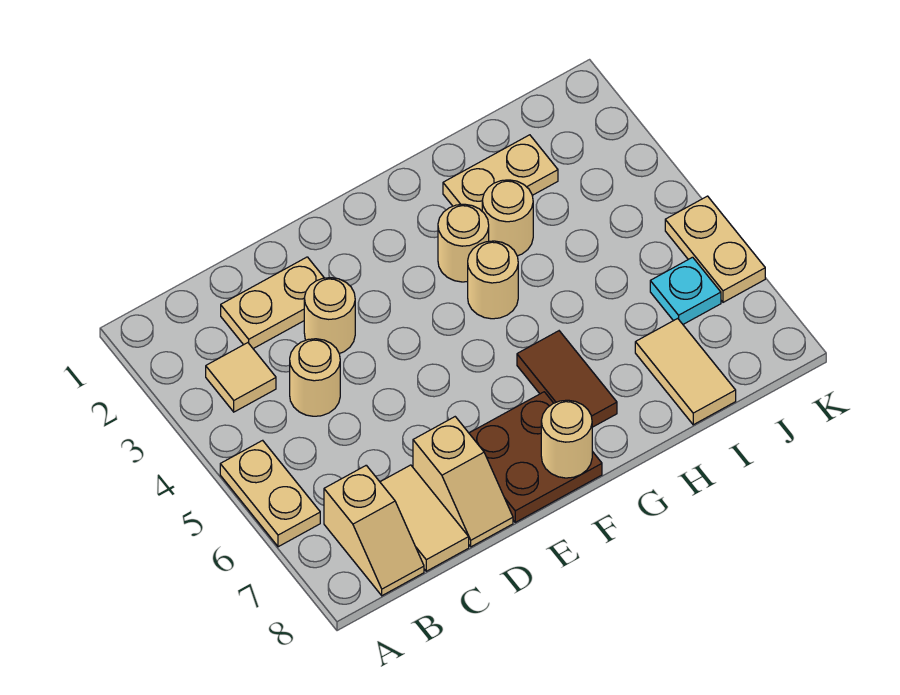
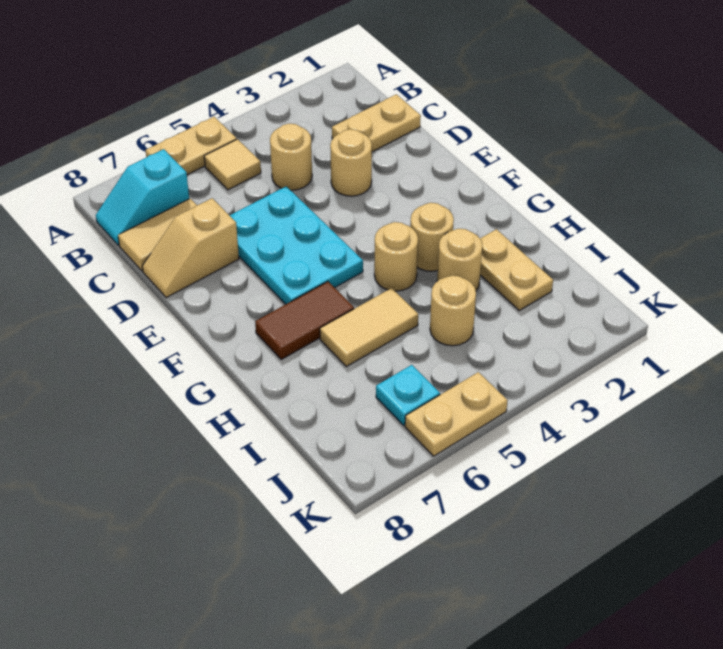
tan 1x1 tile [206,343,276,412] -> tan 1x1 tile moved to [204,139,261,190]
tan 1x2 slope [324,465,424,596] -> cyan 1x2 slope [96,149,189,246]
tan 1x2 plate [221,257,324,349] -> tan 1x2 plate turned to [332,94,421,152]
none -> cyan 2x3 plate [229,186,363,304]
brown 2x2 plate [469,392,602,522] -> none
tan 1x1 round brick [541,400,592,478] -> tan 1x1 round brick moved to [430,276,476,346]
tan 1x2 tile [635,318,736,425] -> tan 1x2 tile moved to [320,288,418,367]

